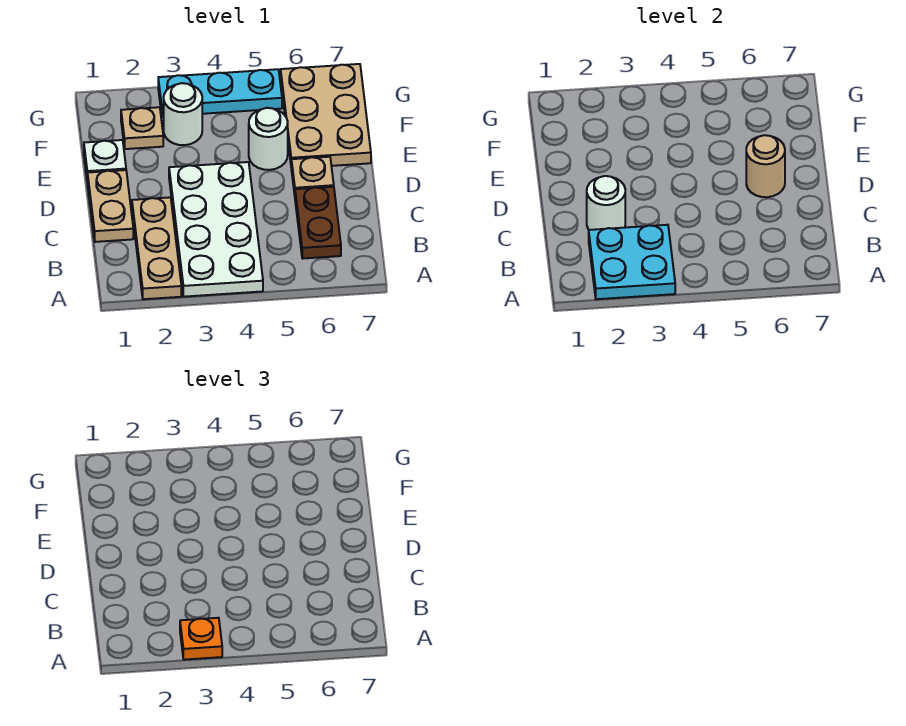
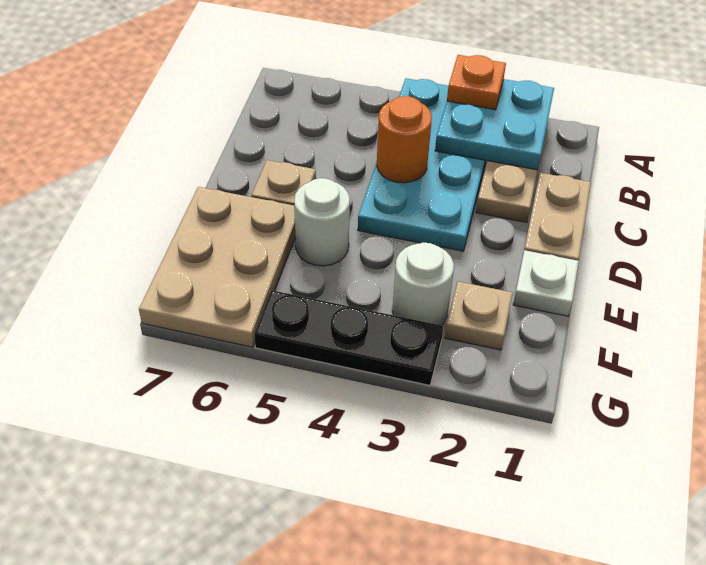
white 2x4 plate [169,162,263,297] -> cyan 2x4 plate [358,78,486,251]
brown 1x2 plate [295,187,341,259] -> none
white 1x1 round brick [587,176,625,230] -> none
none -> orange 1x1 round brick [377,96,432,183]
tan 1x1 round brick [746,135,785,197] -> none
cyan 1x3 plate [158,69,282,116] -> black 1x3 plate [254,290,443,385]

